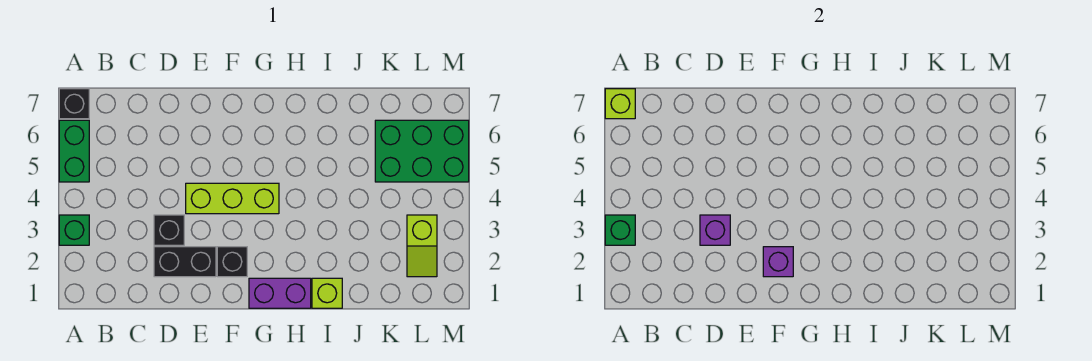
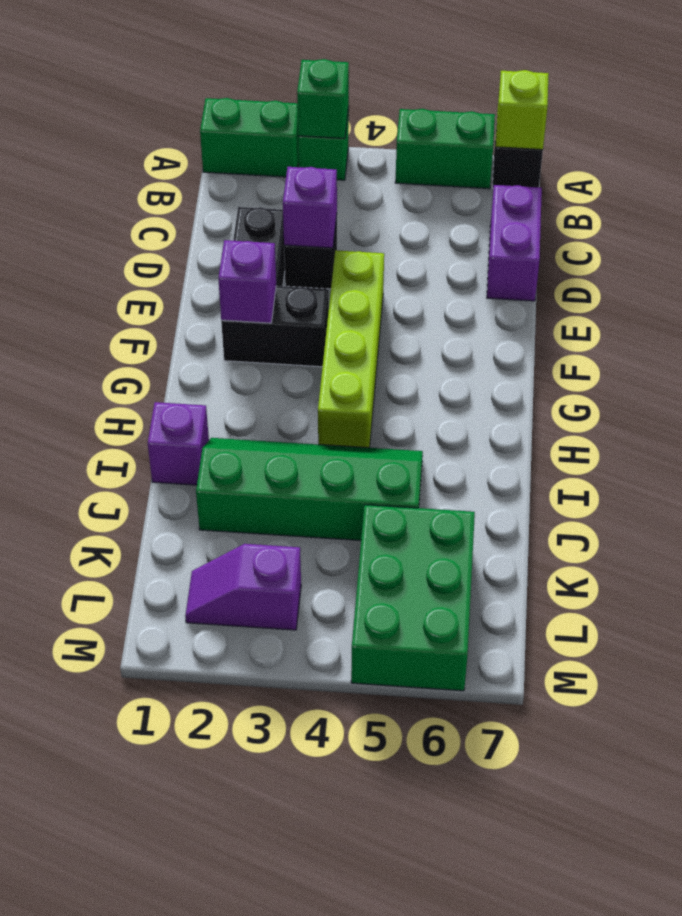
none -> green 1x2 brick [200,98,299,177]
lime 1x3 brick [186,183,279,214] -> lime 1x4 brick [318,250,384,448]
black 1x1 brick [217,247,247,277] -> black 1x2 brick [221,286,329,367]
purple 1x2 brick [249,278,311,308] -> purple 1x2 brick moved to [487,185,542,301]
lime 1x1 brick [312,278,342,308] -> purple 1x1 brick [148,402,209,485]
none -> green 2x4 slope [196,438,423,540]
lime 1x2 slope [407,215,437,277] -> purple 1x2 slope [185,544,301,630]

